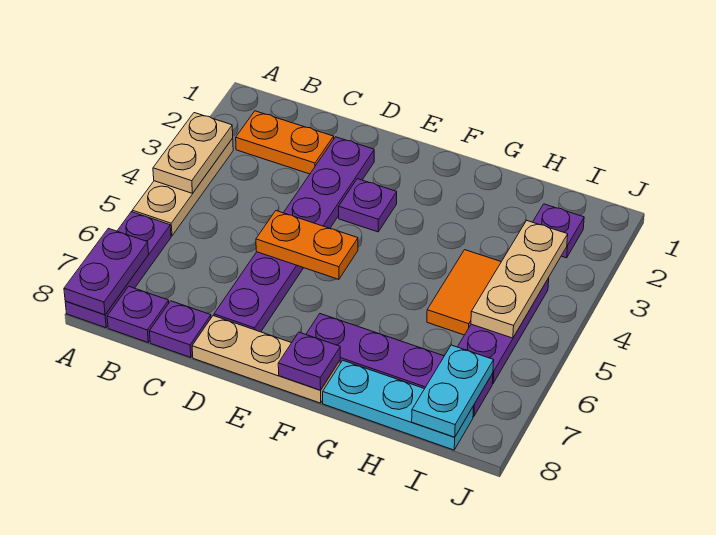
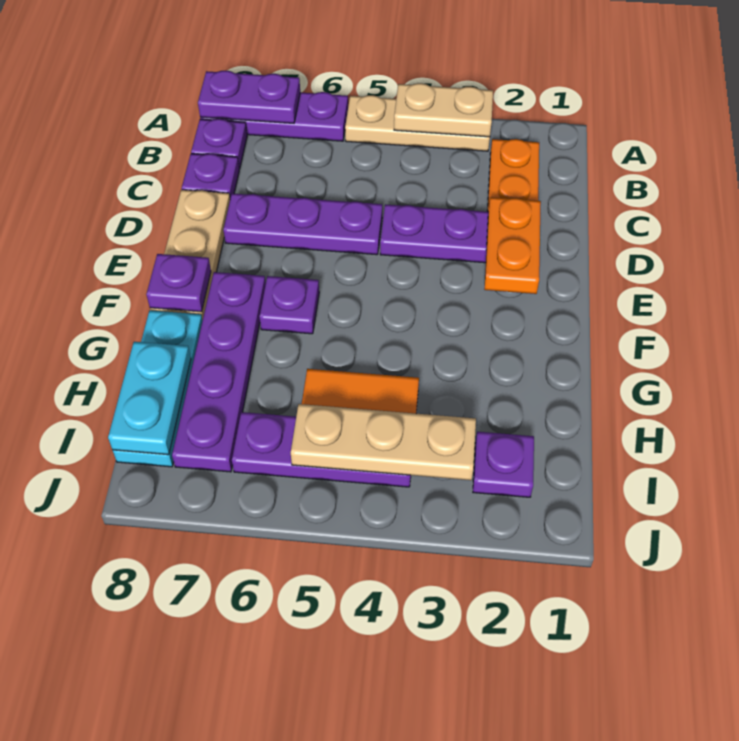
orange 1x2 plate [256,211,358,279] -> orange 1x2 plate moved to [484,197,541,294]
purple 1x1 plate [339,179,397,232] -> purple 1x1 plate moved to [260,276,319,334]
cyan 1x2 plate [412,345,494,437] -> cyan 1x2 plate turned to [108,342,191,455]

